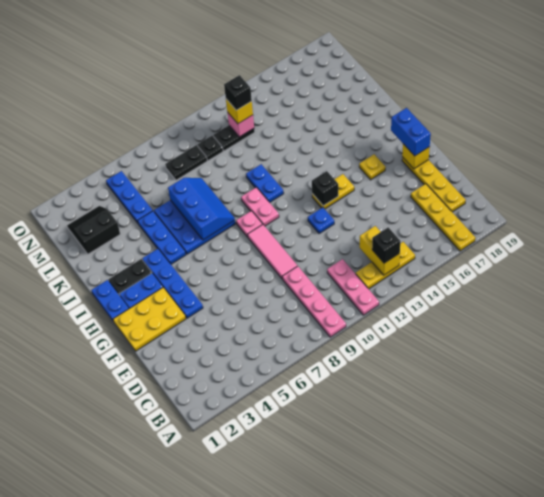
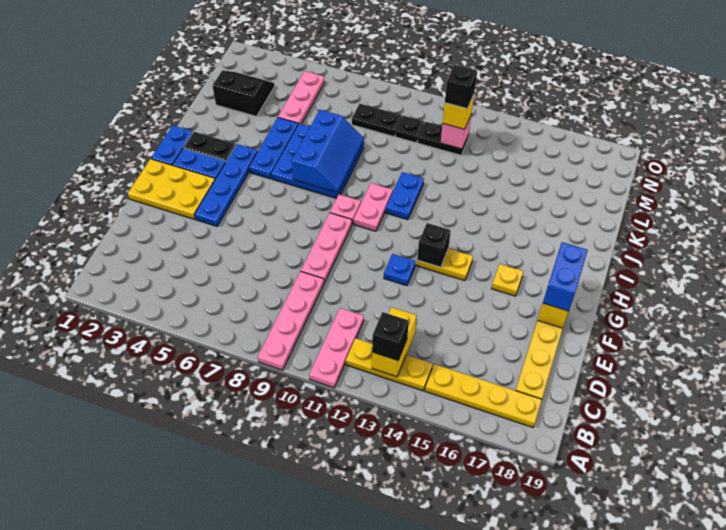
yellow 1x4 plate [411,184,475,251] -> yellow 1x4 plate turned to [425,364,542,427]
pink 1x3 tile [248,225,297,279] -> pink 1x3 plate [301,213,352,283]
blue 1x3 plate [106,171,153,223] -> pink 1x3 plate [278,71,325,124]

